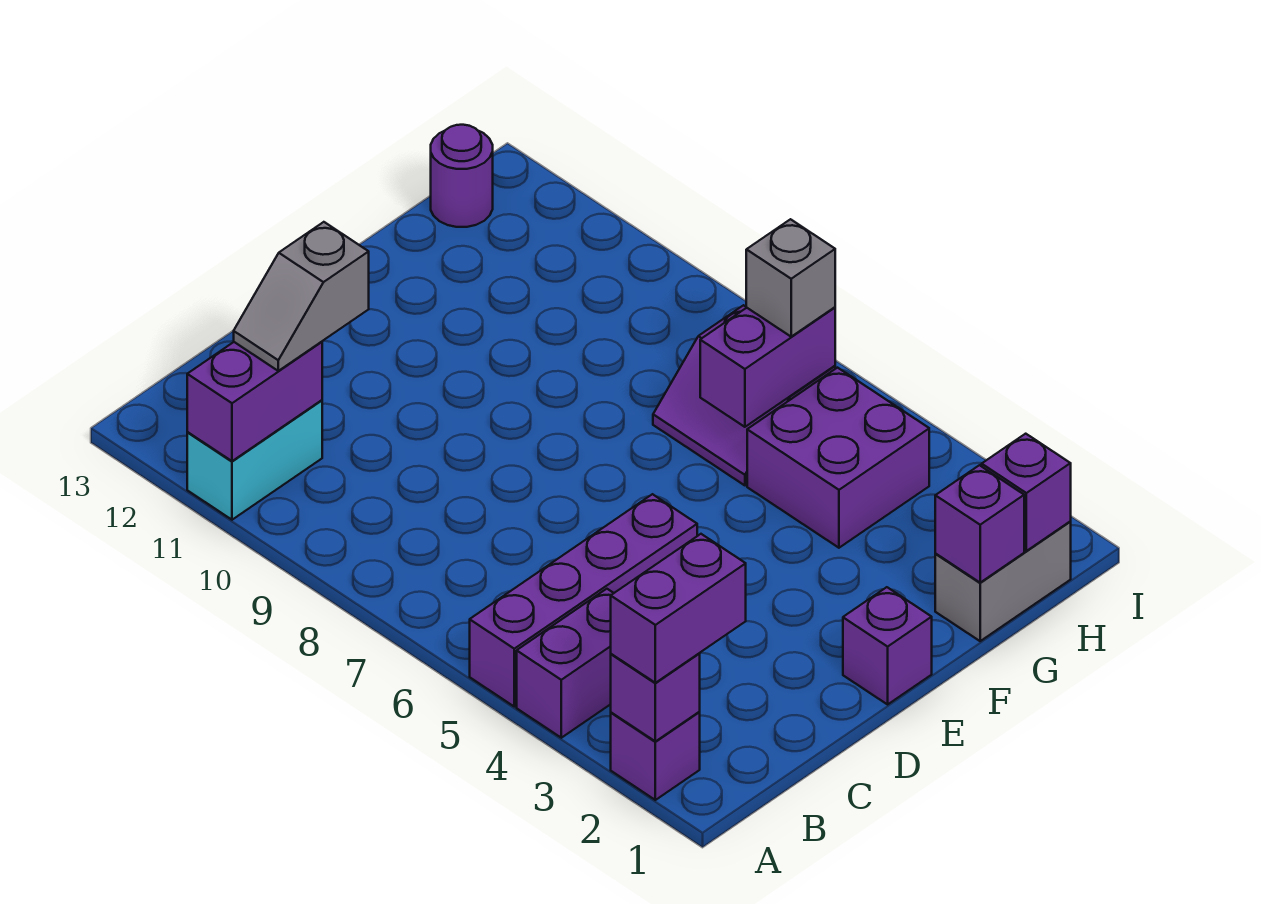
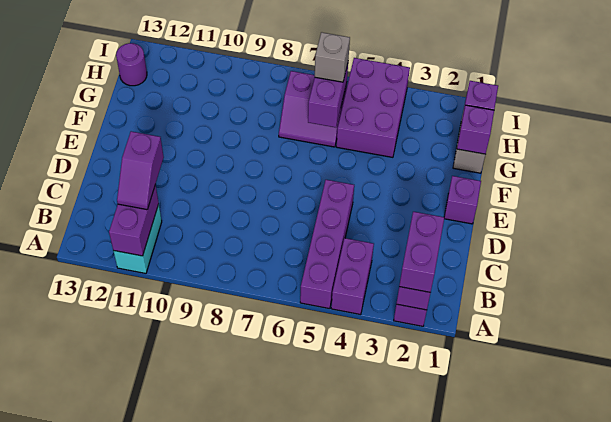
grey 1x2 slope [234,222,369,371] -> purple 1x2 slope [117,131,164,210]
purple 2x2 brick [747,368,929,548] -> purple 2x3 brick [336,58,410,157]

